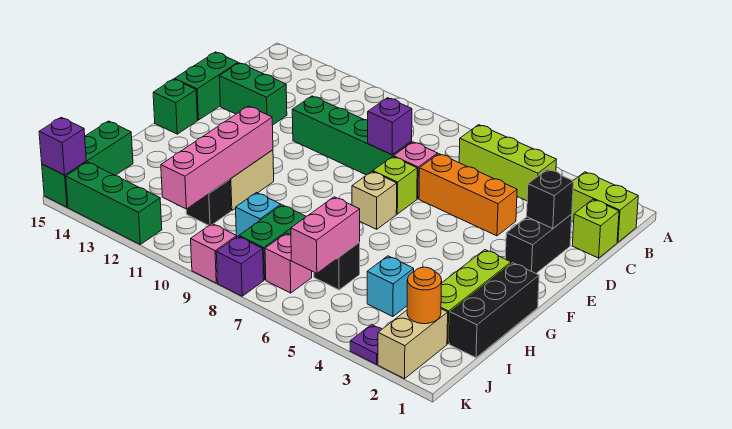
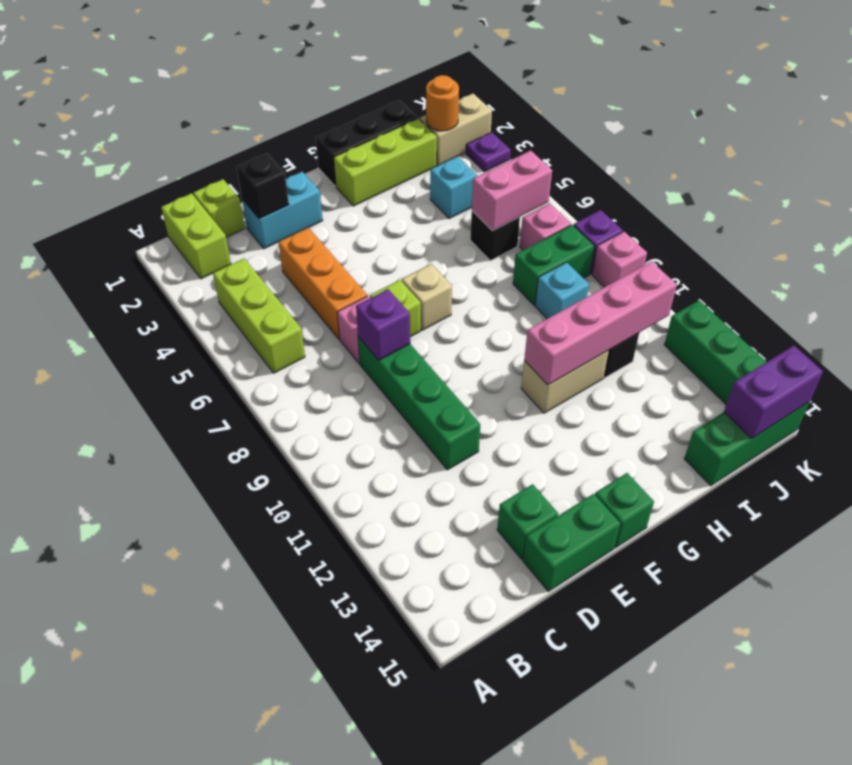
black 1x2 brick [505,214,572,273] -> cyan 1x2 brick [242,172,323,249]
green 1x2 brick [219,63,287,125] -> green 1x1 brick [497,484,558,559]
purple 1x1 brick [39,118,86,175] -> purple 1x2 brick [724,346,823,439]

